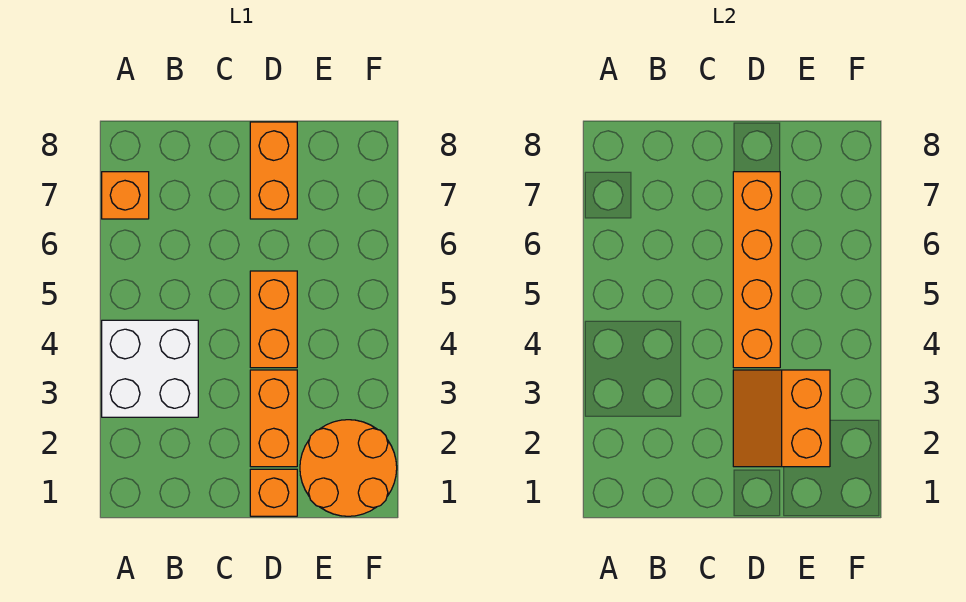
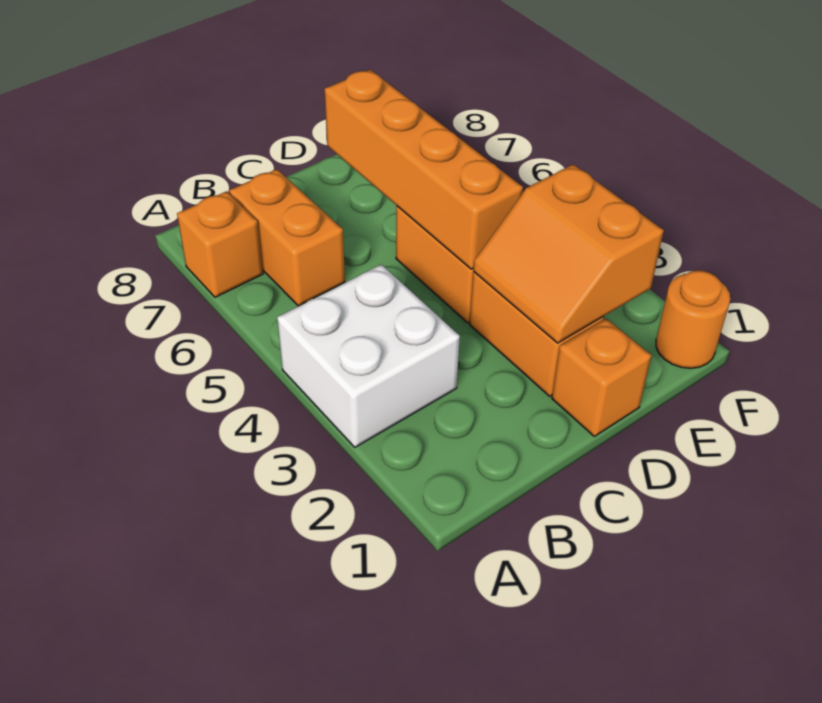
orange 1x2 brick [250,122,297,219] -> orange 1x2 brick moved to [229,169,345,306]
orange 2x2 round brick [300,420,397,516] -> orange 1x1 round brick [656,270,730,368]

